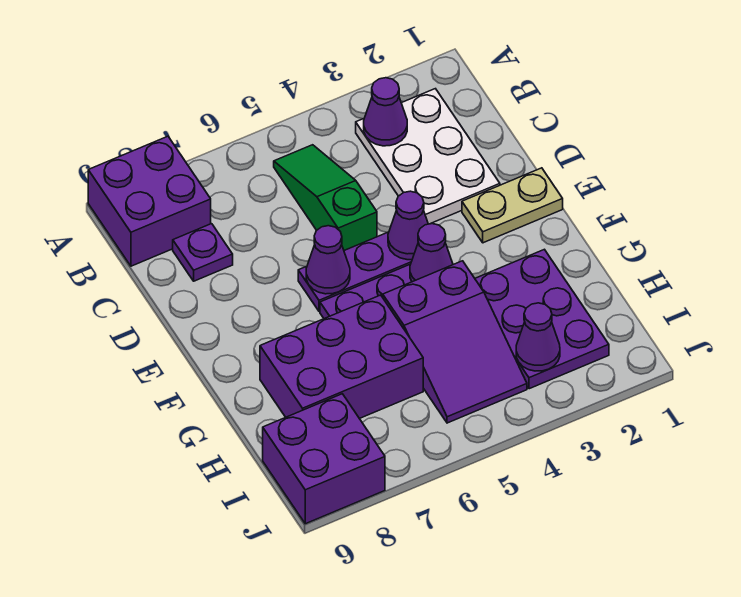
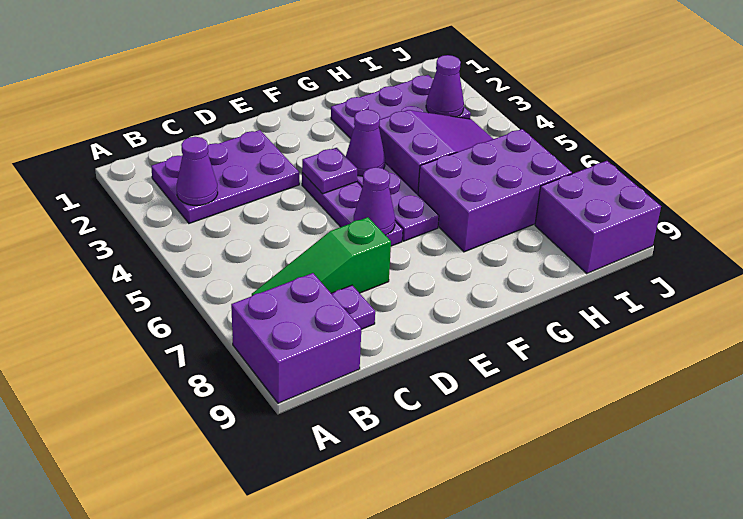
white 2x3 plate [356,89,500,224] -> purple 2x3 plate [151,130,299,223]
green 1x3 slope [274,145,377,250] -> green 1x3 slope moved to [252,217,391,296]
tan 1x2 plate [462,168,563,243] -> none
purple 1x1 cone [388,191,428,260] -> purple 1x1 plate [302,148,357,194]
purple 2x3 brick [260,295,423,419] -> purple 2x3 brick turned to [418,129,572,252]

